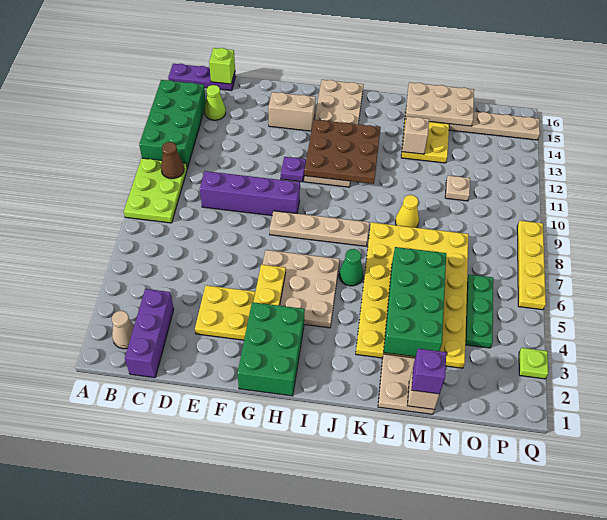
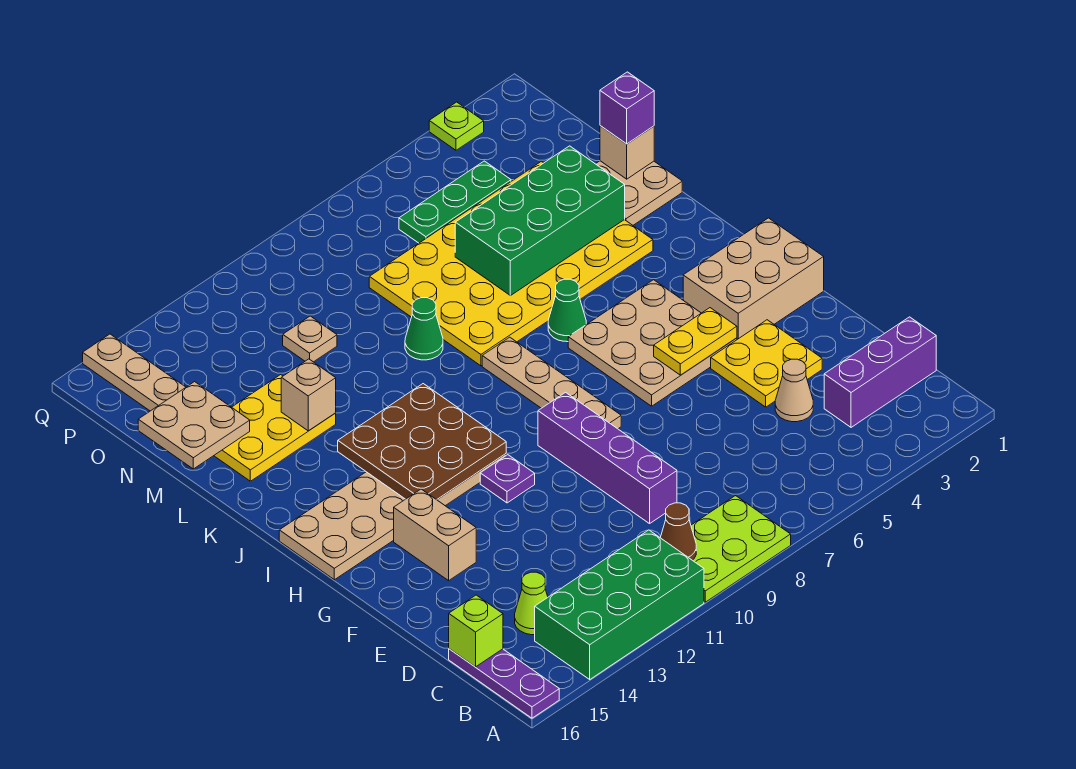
tan 1x1 cone [112,311,134,349] -> tan 1x1 cone moved to [775,359,813,422]
green 2x3 brick [237,302,305,396] -> tan 2x3 brick [683,218,824,339]
yellow 1x1 cone [395,195,419,228] -> green 1x1 cone [405,298,443,360]
tan 2x3 plate [405,82,474,126] -> tan 2x2 plate [138,382,250,469]
yellow 1x4 plate [517,221,546,310] -> none

